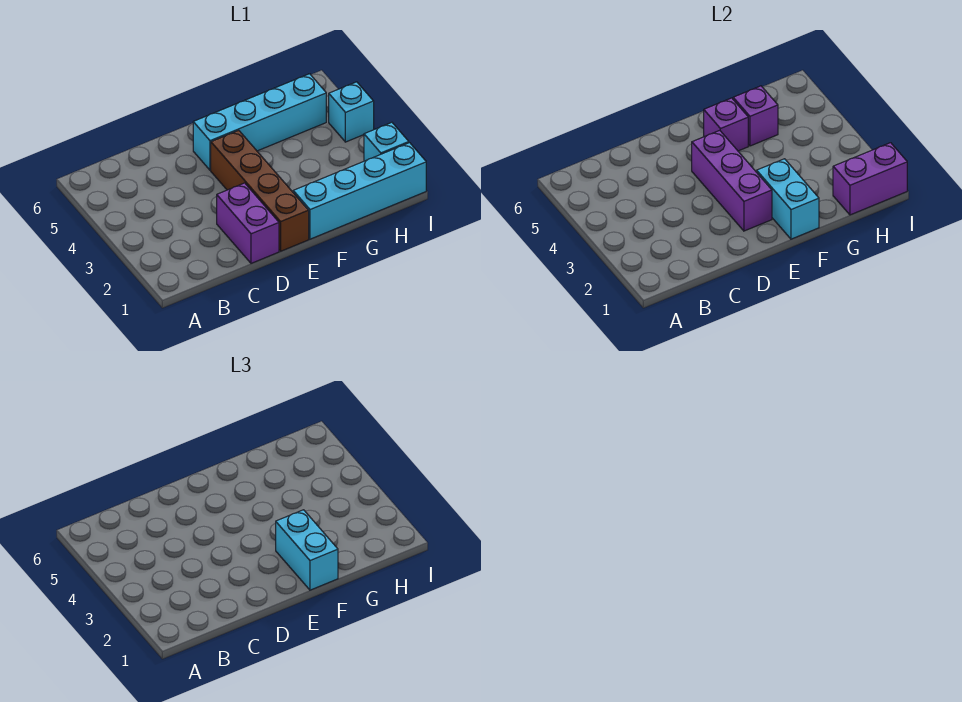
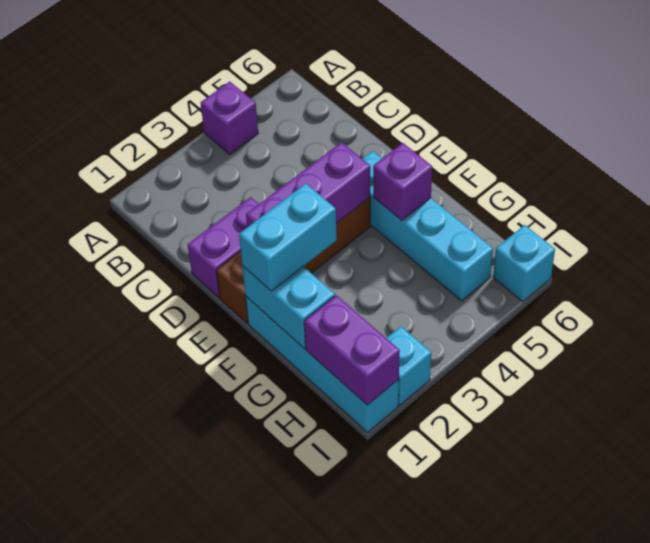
cyan 1x2 brick [757,159,819,239] -> cyan 1x2 brick turned to [242,266,335,348]
purple 1x1 brick [733,86,778,146] -> purple 1x1 brick moved to [201,82,258,154]
cyan 1x1 brick [329,82,374,142] -> cyan 1x1 brick moved to [493,225,555,302]

